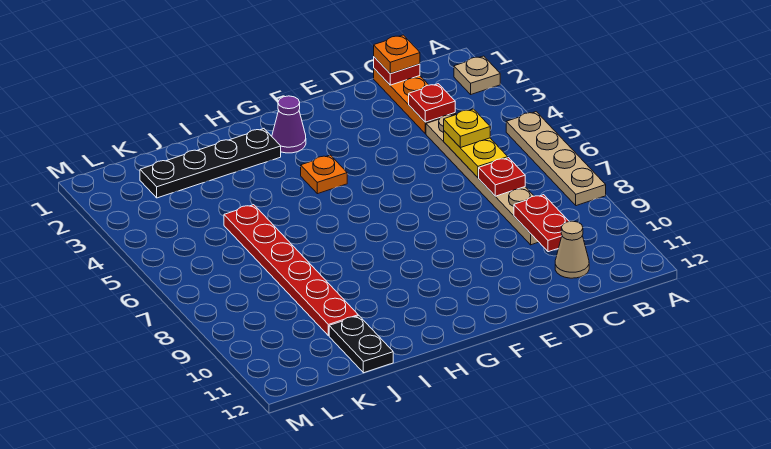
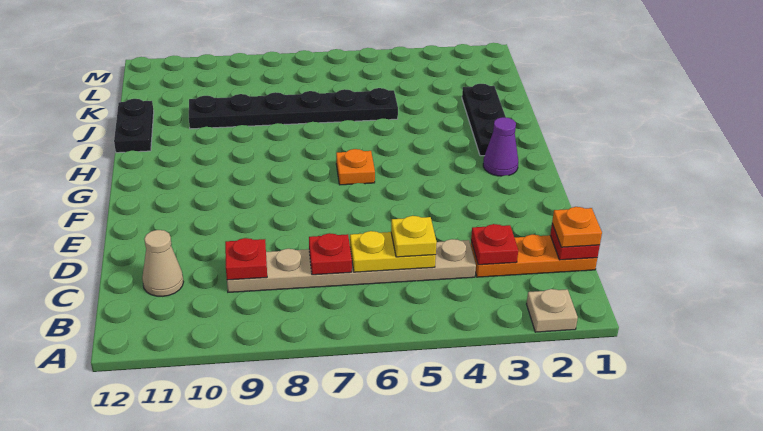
tan 1x4 plate [506,112,606,206] -> none
red 1x2 plate [514,195,569,252] -> red 1x1 plate [225,238,267,280]
orange 1x1 plate [301,155,347,194] -> orange 1x1 plate moved to [336,149,375,185]
black 1x4 plate [140,129,281,198] -> black 1x3 plate [462,84,506,156]
red 1x6 plate [224,205,358,336] -> black 1x6 plate [189,88,398,129]
black 1x2 plate [329,316,393,373] -> black 1x2 plate turned to [114,99,154,153]

